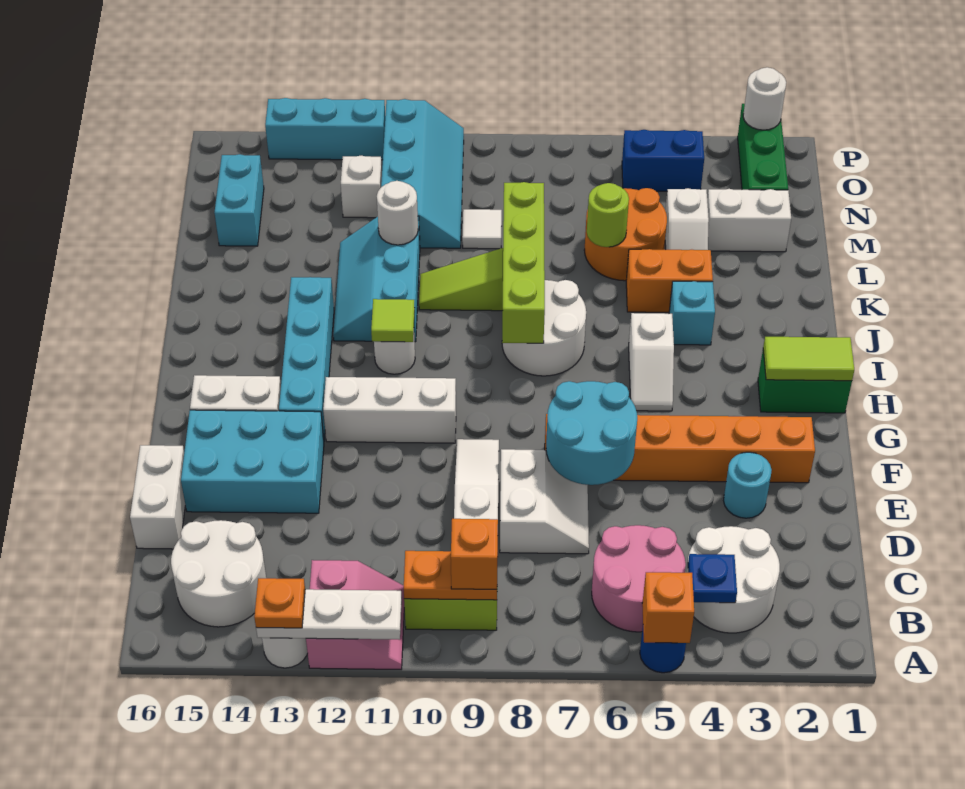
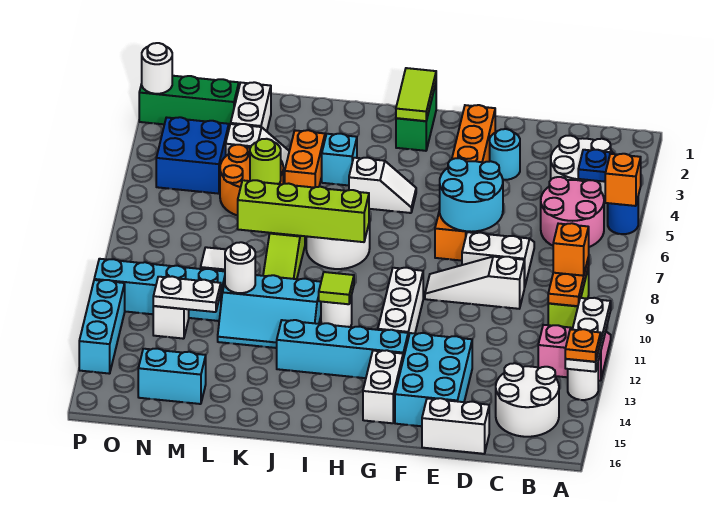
none -> white 1x2 plate [153,276,221,312]
blue 1x2 brick [622,130,704,191] -> blue 2x2 brick [156,117,229,194]

